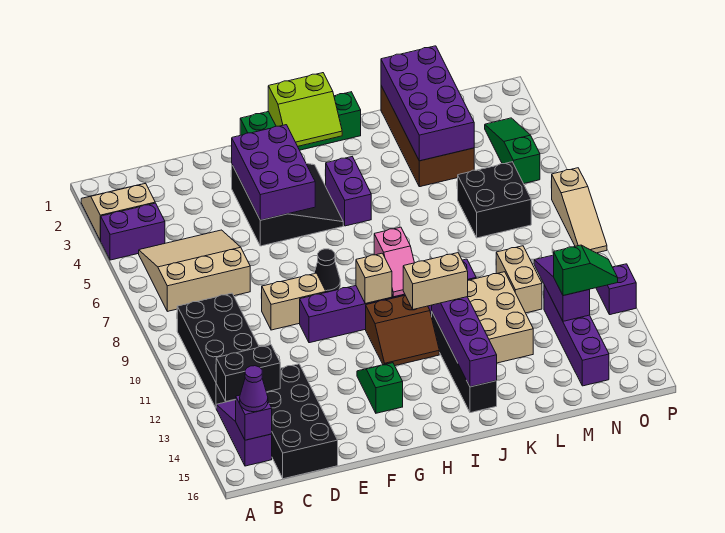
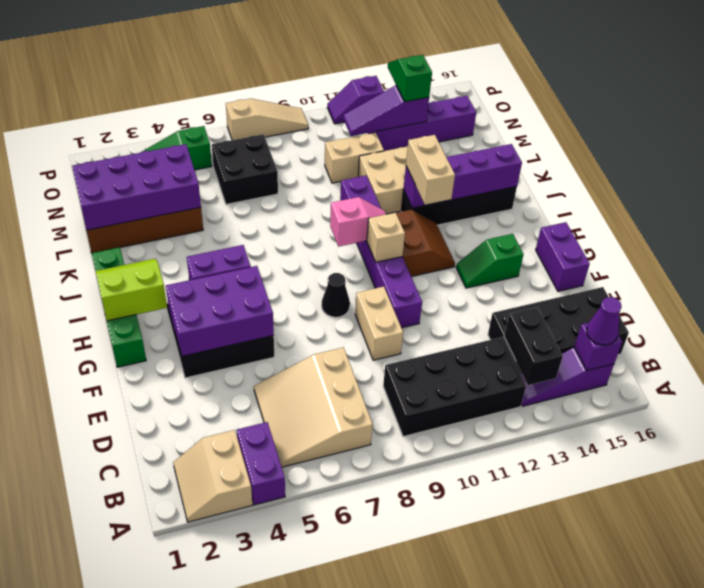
none -> purple 1x2 brick [536,222,590,291]
lime 2x2 slope [268,73,342,146] -> lime 2x2 slope turned to [96,259,167,321]

